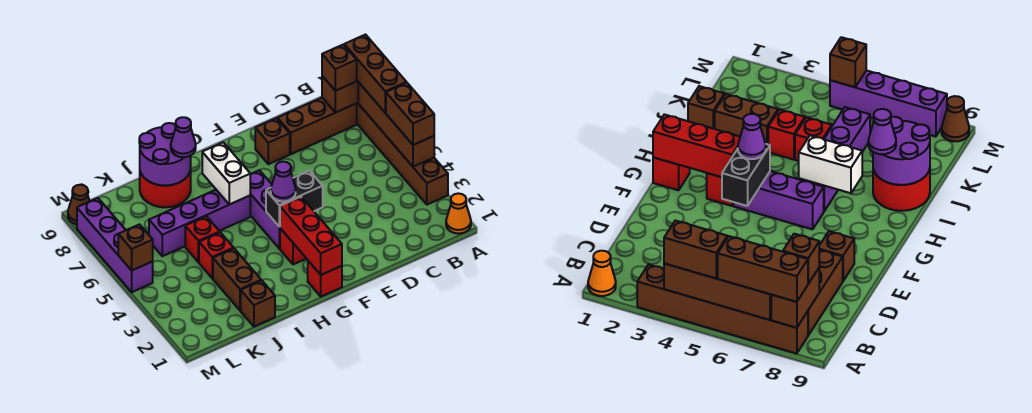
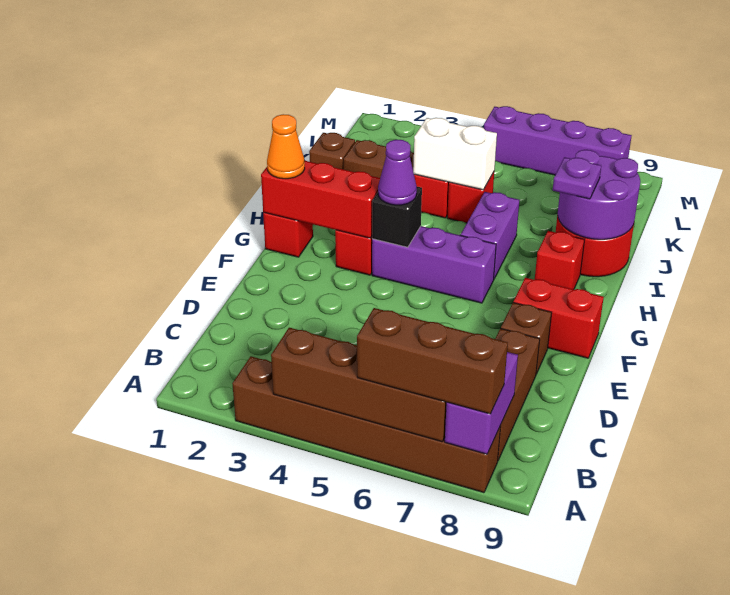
orange 1x1 cone [446,193,471,234] -> orange 1x1 cone moved to [267,114,305,179]
brown 1x2 brick [386,83,434,145] -> none
brown 1x2 brick [322,76,358,113] -> purple 1x2 brick [445,352,518,454]
brown 1x1 brick [322,45,357,91] -> none
black 1x2 brick [266,171,323,227] -> black 1x1 brick [372,187,422,247]
none -> red 1x2 brick [513,278,604,358]
purple 1x4 brick [149,190,250,256] -> purple 1x2 brick [461,192,520,278]
white 1x2 brick [202,142,250,205] -> white 1x2 brick moved to [413,118,497,190]
none -> red 1x1 brick [535,231,585,289]
purple 1x1 cone [171,117,196,157] -> purple 1x1 plate [553,157,601,199]
brown 1x1 brick [118,224,153,271] -> none
brown 1x1 cone [68,185,90,224] -> none

